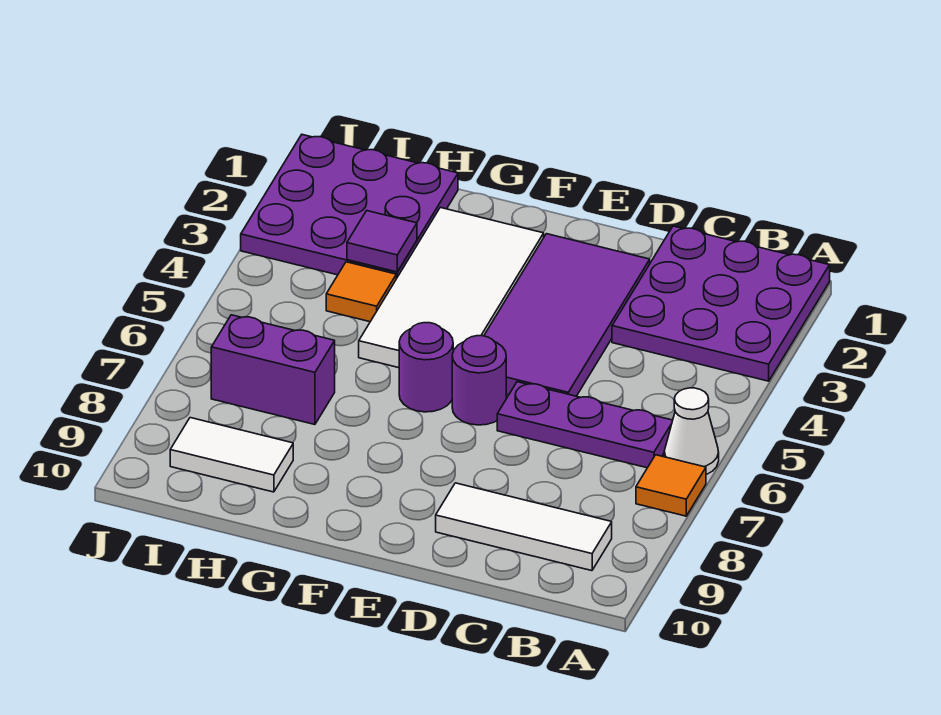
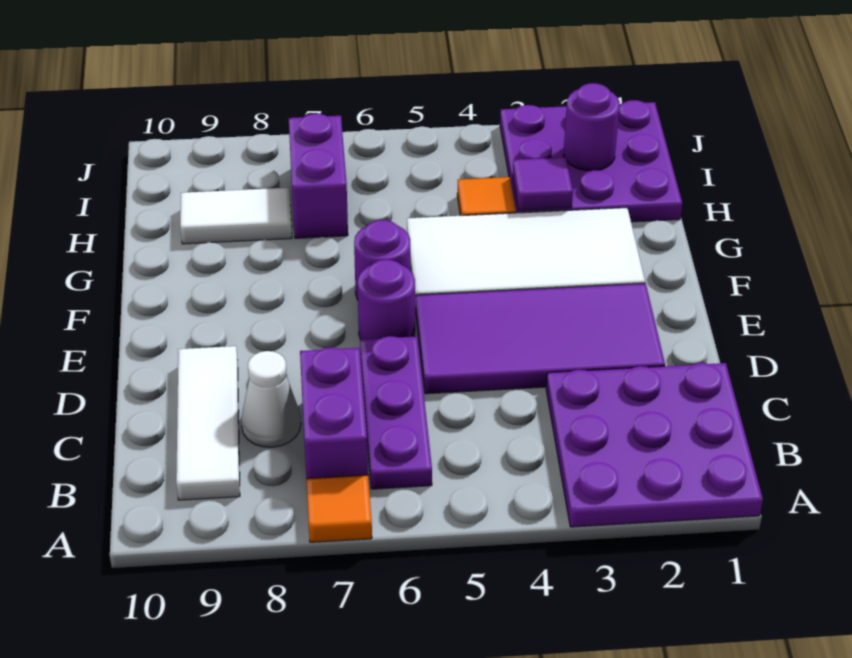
white 1x1 cone [664,388,719,475] -> white 1x1 cone moved to [241,351,301,447]
none -> purple 1x2 brick [300,348,368,479]
white 1x2 tile [170,418,293,492] -> white 1x2 tile turned to [180,188,292,244]
none -> purple 1x1 round brick [563,83,620,171]

